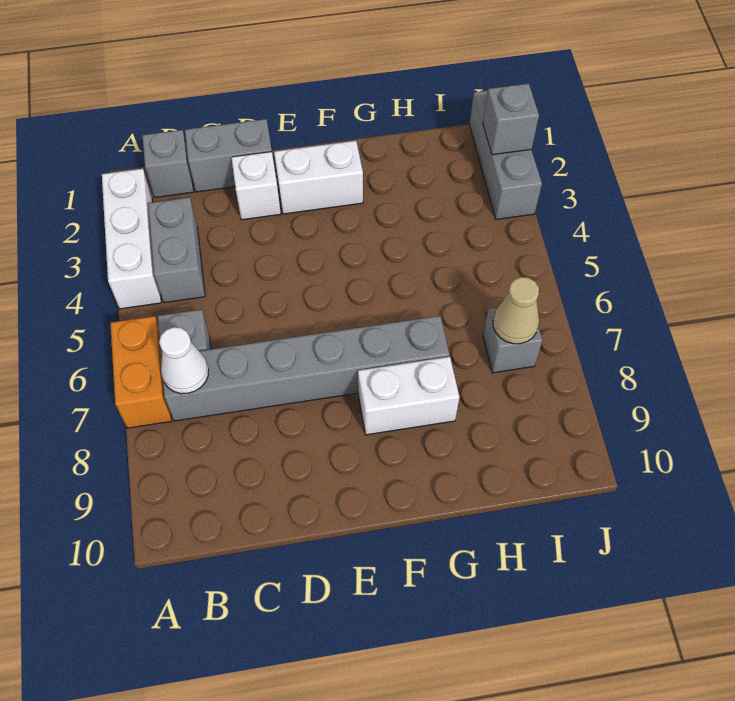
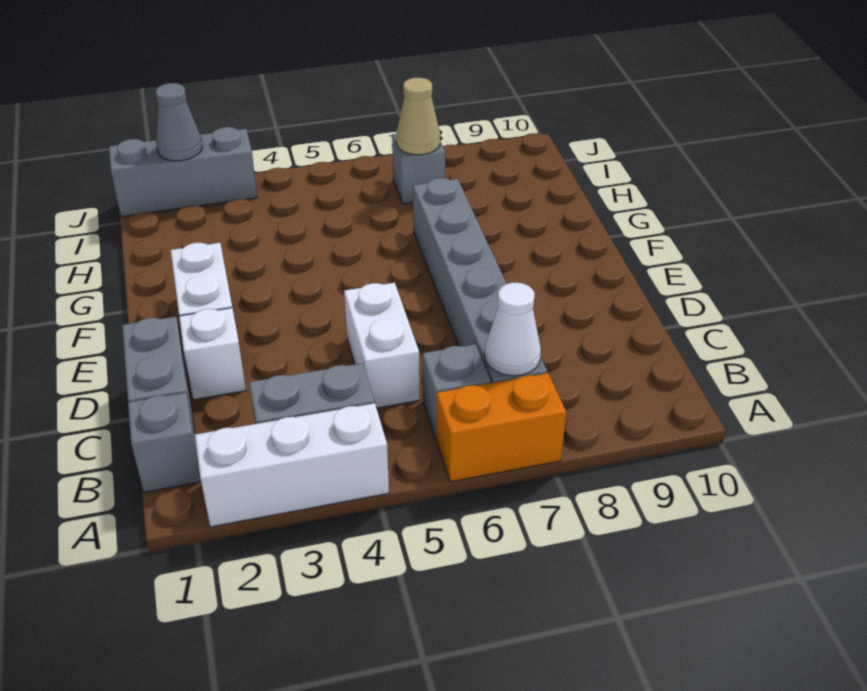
white 1x2 brick [358,357,459,435] -> white 1x2 brick moved to [344,283,420,408]
grey 1x1 brick [483,83,539,155] -> grey 1x1 cone [156,83,202,161]

